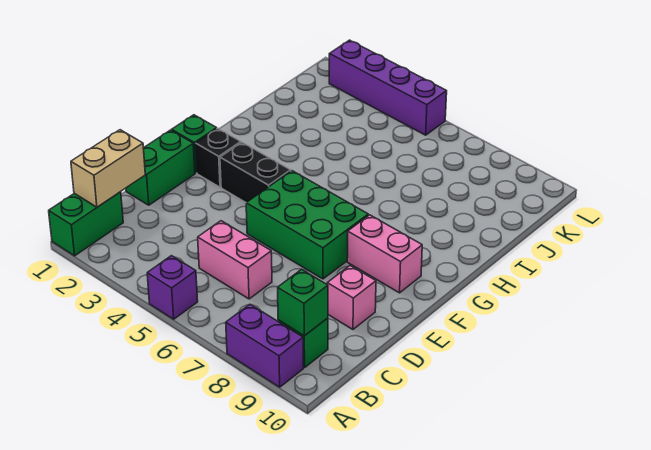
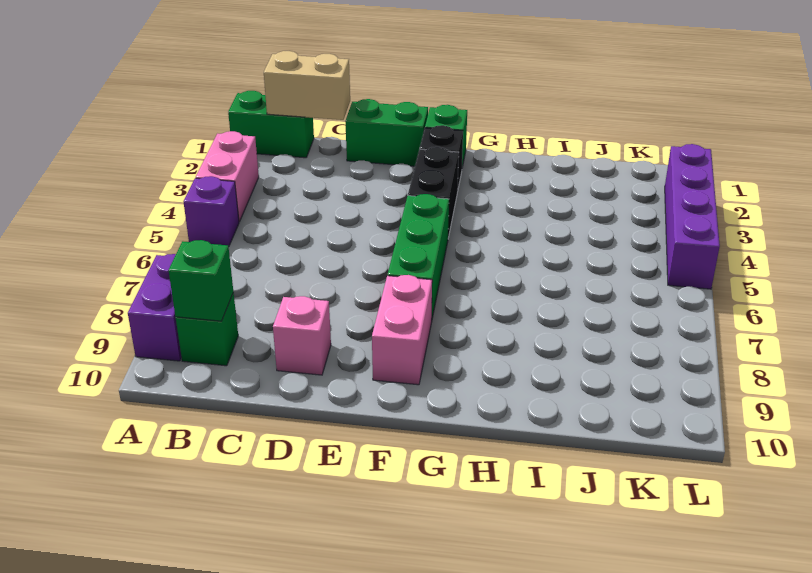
pink 1x2 brick [198,221,272,299] -> pink 1x2 brick moved to [196,131,259,222]
green 2x3 brick [246,171,368,279] -> green 1x3 brick [388,194,449,318]

